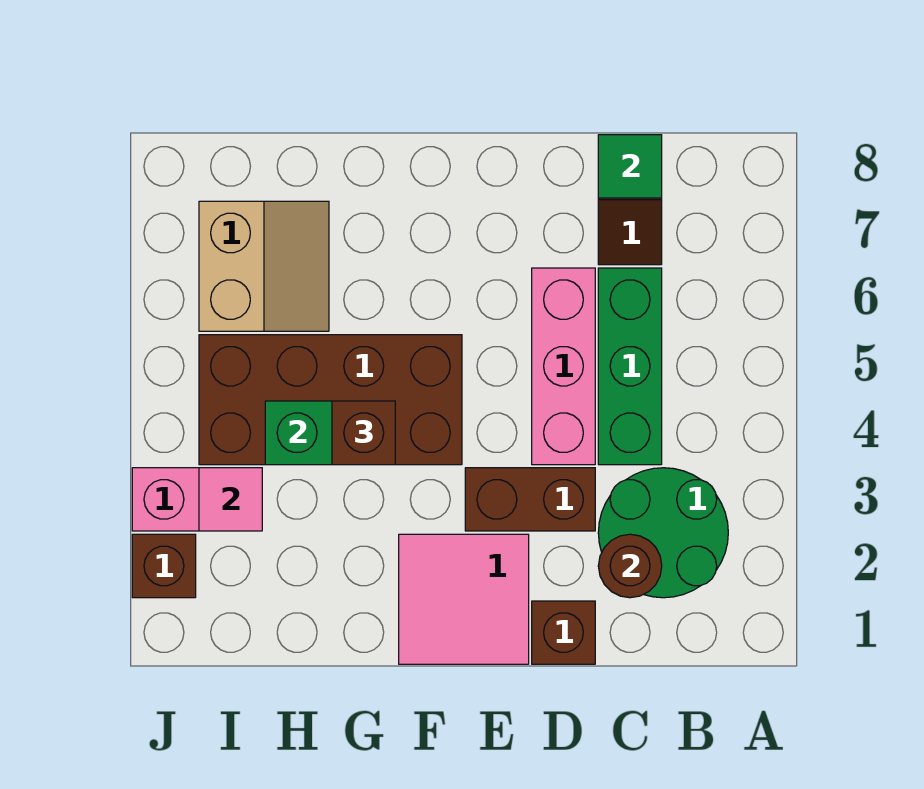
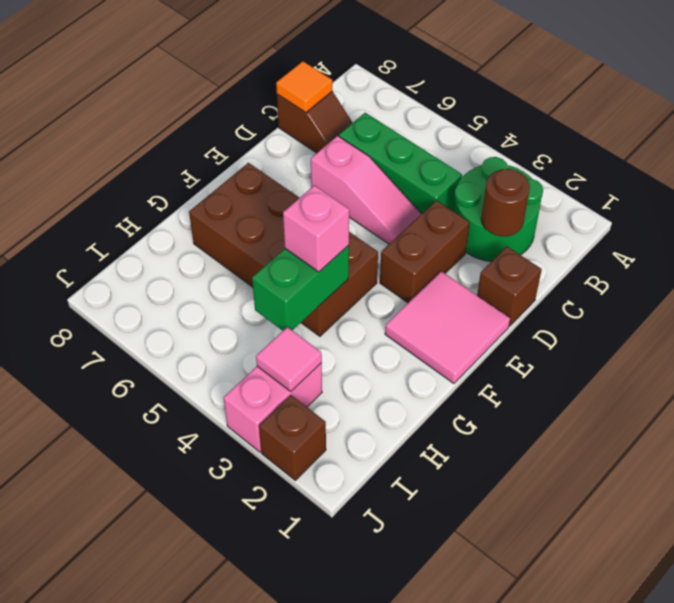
green 1x1 tile [598,135,662,198] -> orange 1x1 tile [276,61,332,113]
pink 1x3 brick [532,268,595,465] -> pink 1x3 slope [311,136,421,244]
brown 2x4 brick [199,335,462,465] -> brown 2x4 brick turned to [189,163,378,336]
brown 1x1 brick [332,401,395,465] -> pink 1x1 brick [283,185,349,272]
tan 2x2 slope [199,201,329,331] -> none

